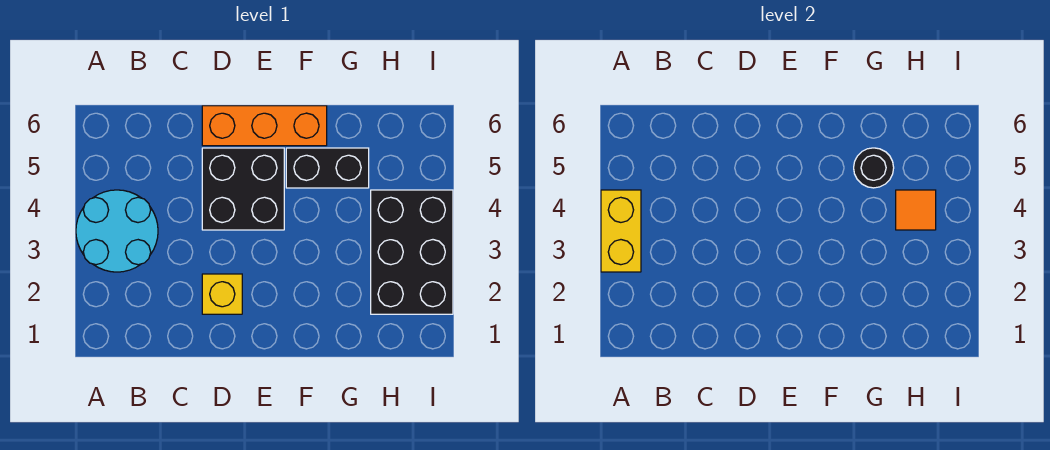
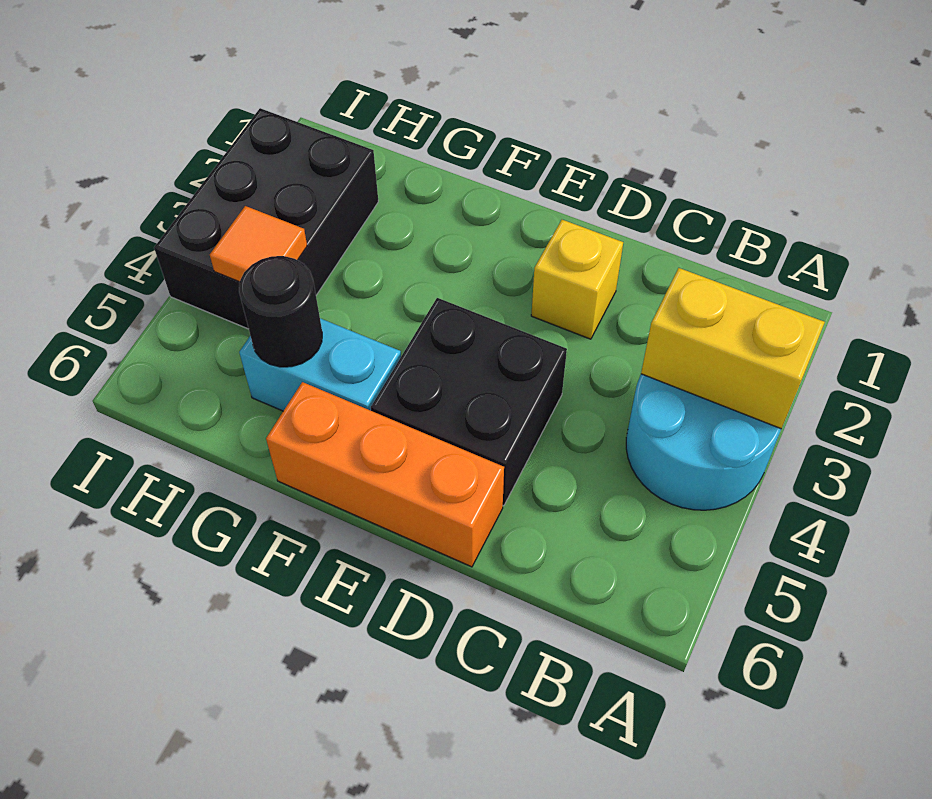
yellow 1x2 brick [601,190,641,272] -> yellow 1x2 brick turned to [641,268,825,429]
black 1x2 brick [286,148,369,188] -> cyan 1x2 brick [239,318,401,411]

